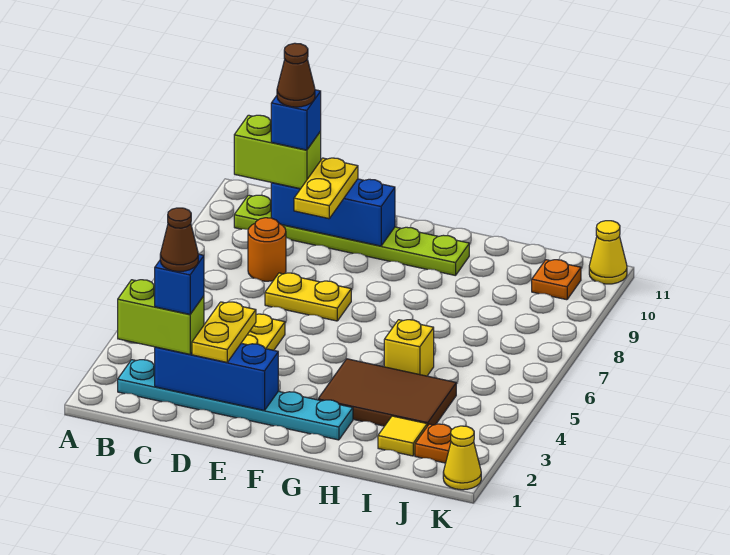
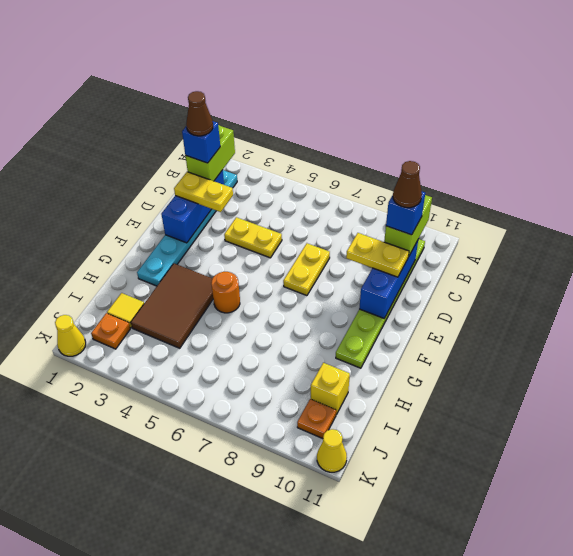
orange 1x1 round brick [248,218,286,281] -> orange 1x1 round brick moved to [211,272,240,313]
yellow 1x1 brick [384,320,434,376] -> yellow 1x1 brick moved to [311,363,350,415]

